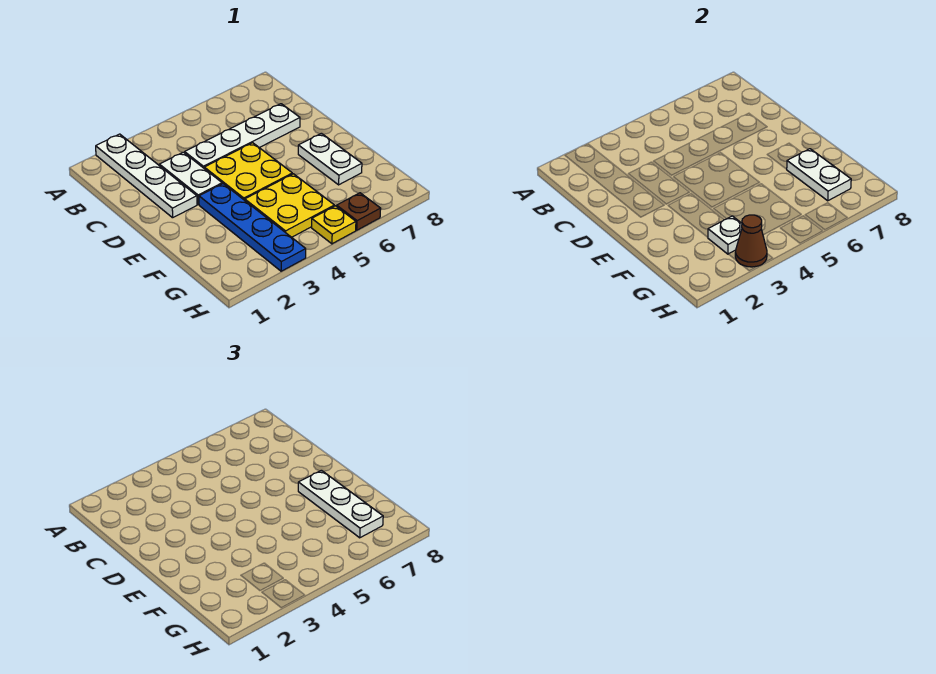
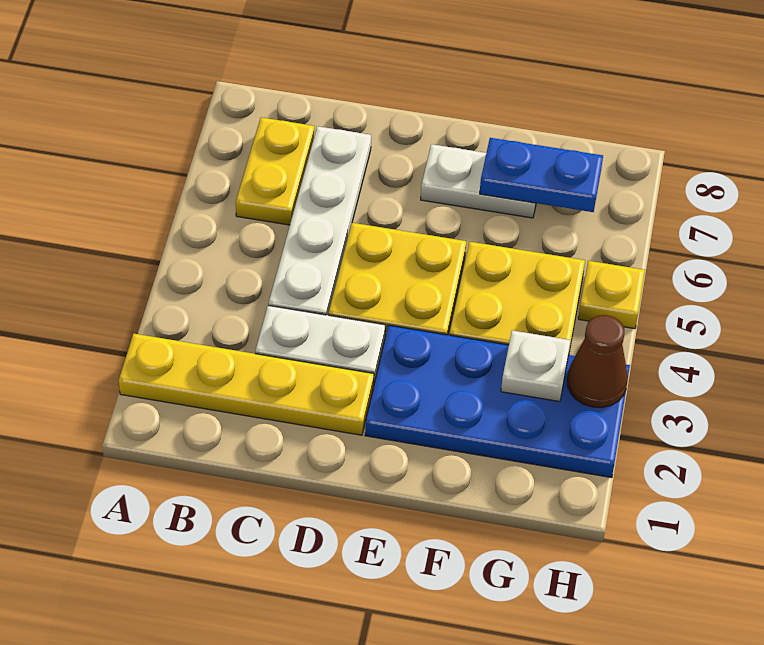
white 1x4 plate [96,134,197,218] -> yellow 1x4 plate [119,334,374,435]
none -> yellow 1x2 plate [236,117,314,225]
blue 1x4 plate [199,184,306,271] -> blue 2x4 plate [365,325,630,478]
white 1x3 plate [298,470,383,538] -> none
white 1x2 plate [787,149,851,201] -> blue 1x2 plate [480,138,603,212]
brown 1x1 plate [337,193,381,230] -> none

